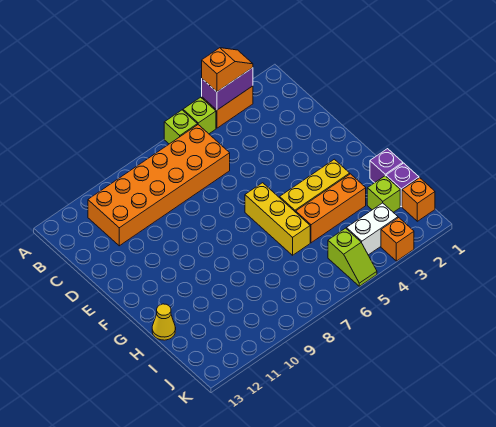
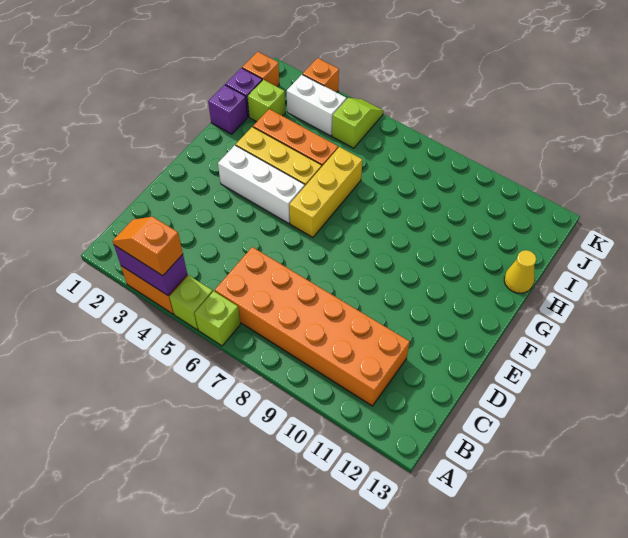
none -> white 1x3 brick [218,145,305,223]

